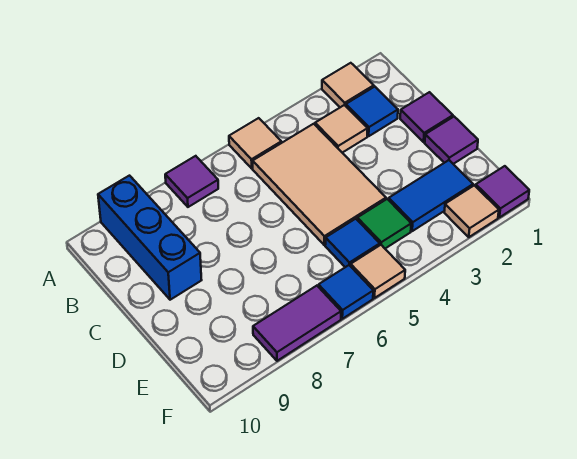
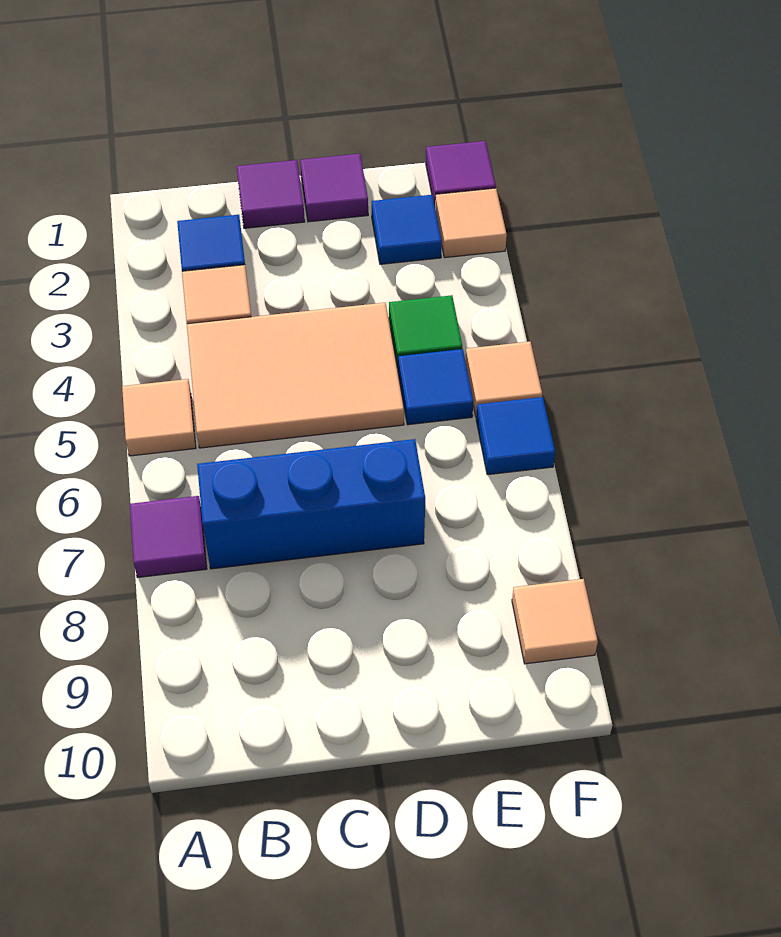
tan 1x1 tile [322,63,374,107] -> tan 1x1 tile moved to [512,579,598,664]
blue 1x3 brick [98,176,201,300] -> blue 1x3 brick moved to [197,439,425,569]
blue 1x2 tile [389,160,473,231] -> blue 1x1 tile [372,195,442,264]
purple 1x2 tile [253,286,341,361] -> none

